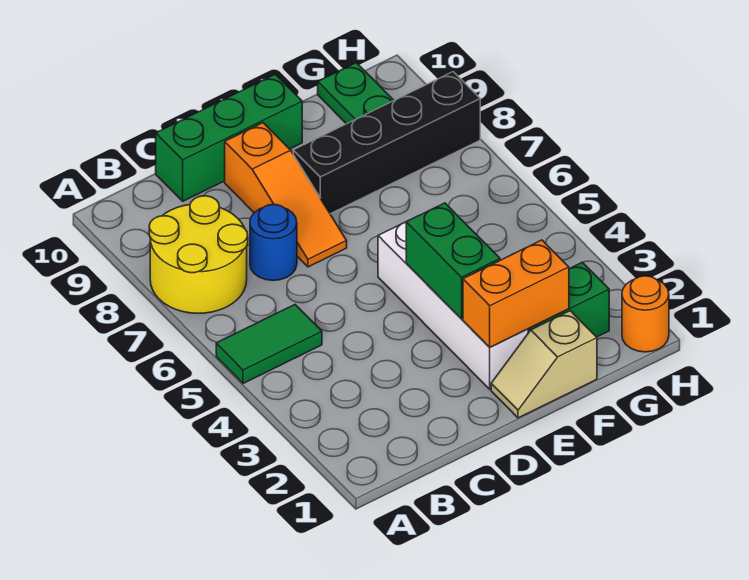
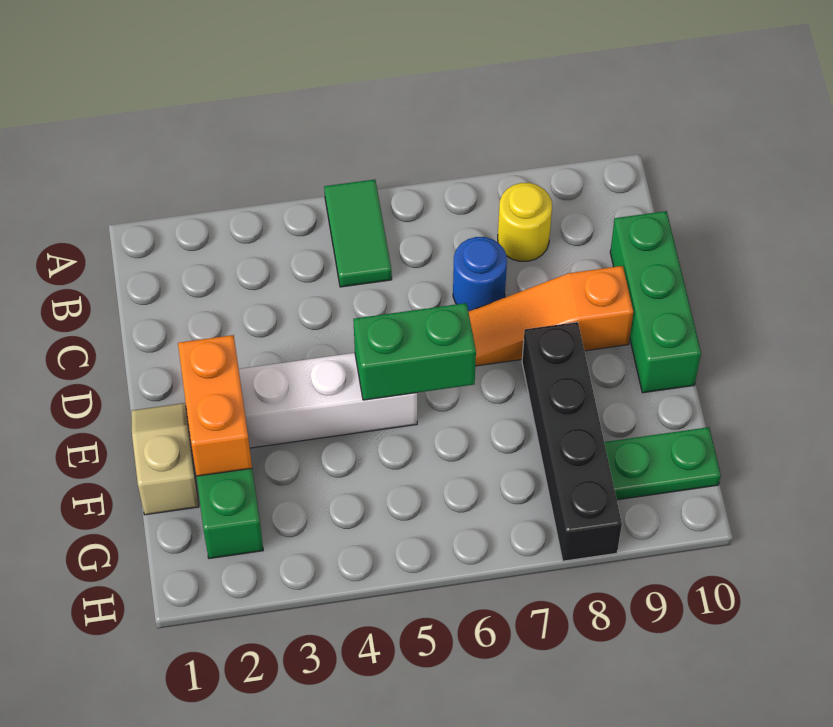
yellow 2x2 round brick [149,196,248,313] -> yellow 1x1 round brick [498,183,552,261]
green 1x2 brick [406,203,500,319] -> green 1x2 brick moved to [353,303,476,400]
orange 1x1 round brick [622,276,669,352] -> none

